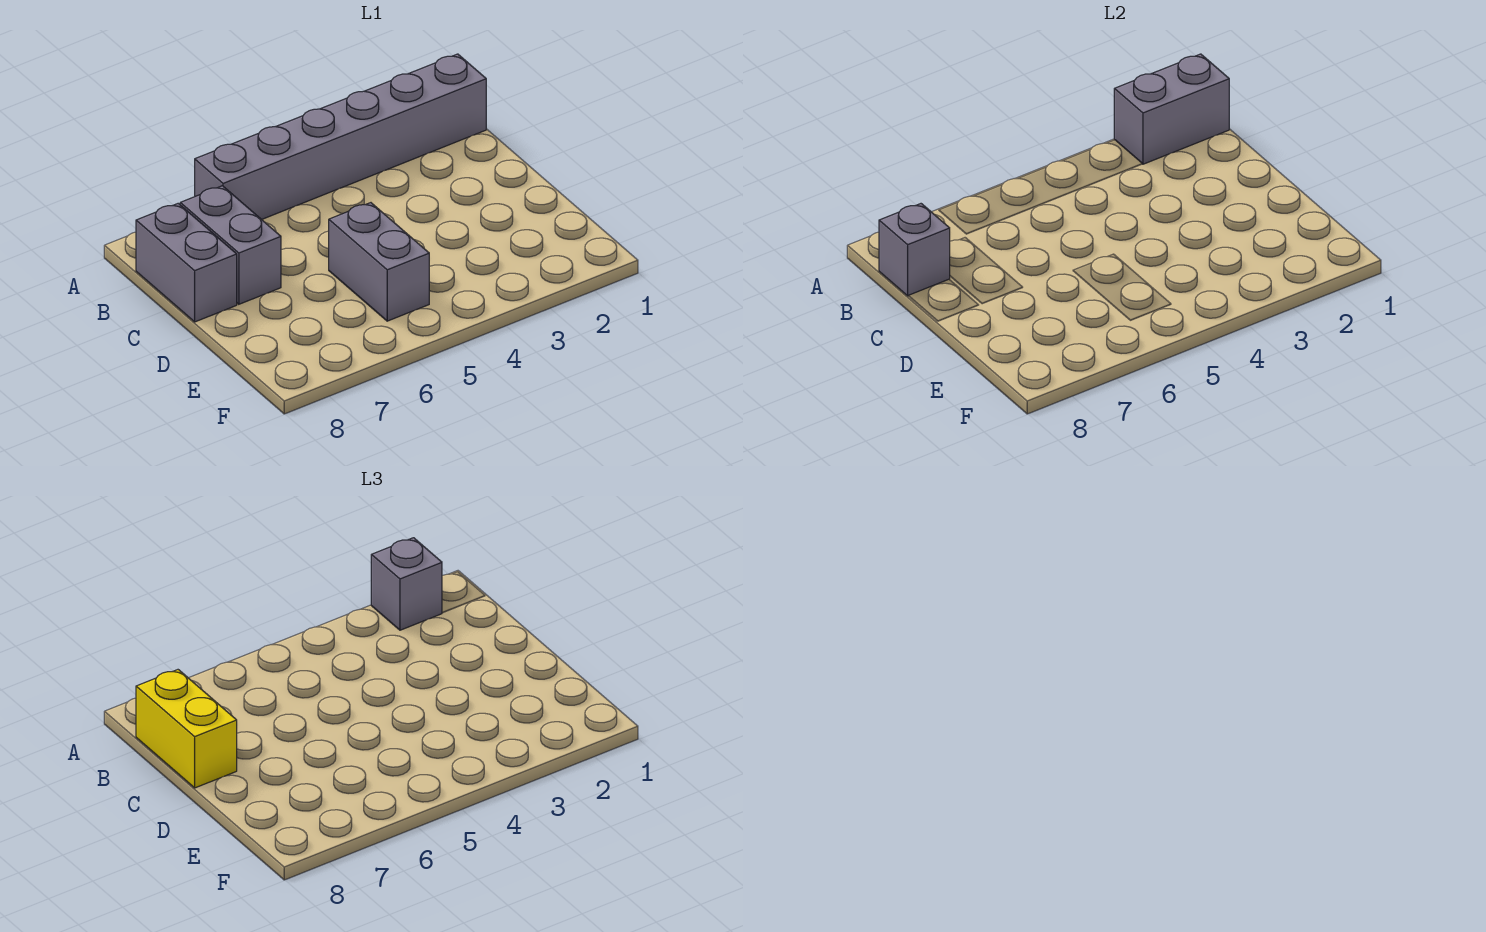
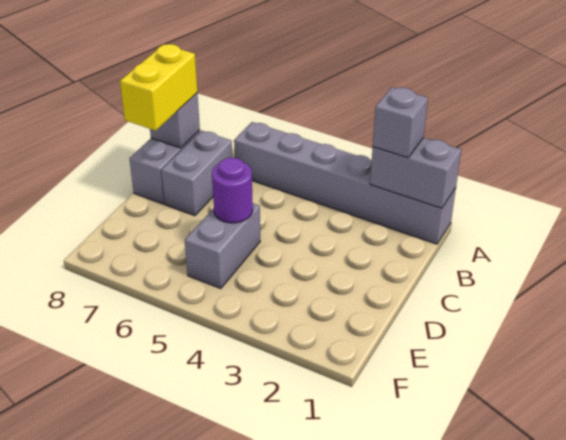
none -> purple 1x1 round brick [212,158,253,223]

